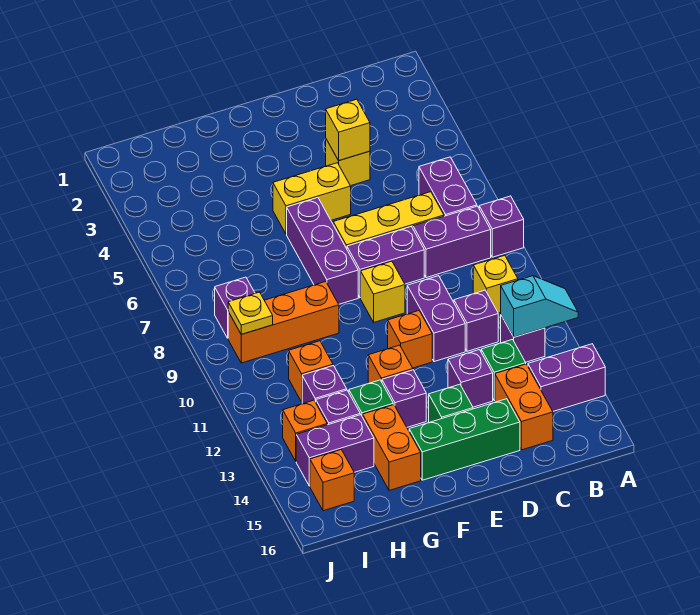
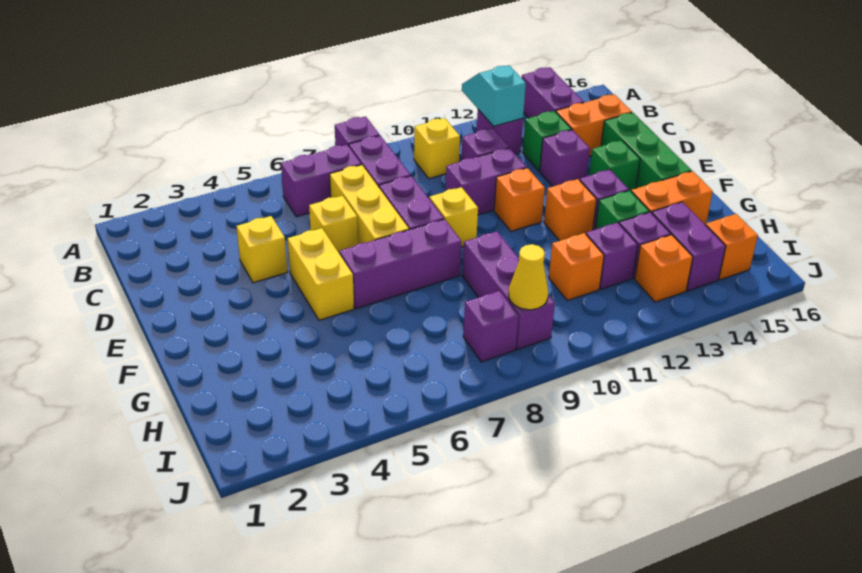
yellow 1x1 brick [326,99,370,161] -> yellow 1x1 brick moved to [309,196,358,254]
orange 1x3 brick [228,282,339,363] -> purple 1x3 brick [463,231,555,349]
yellow 1x1 plate [228,292,273,334] -> yellow 1x1 cone [509,244,548,310]

